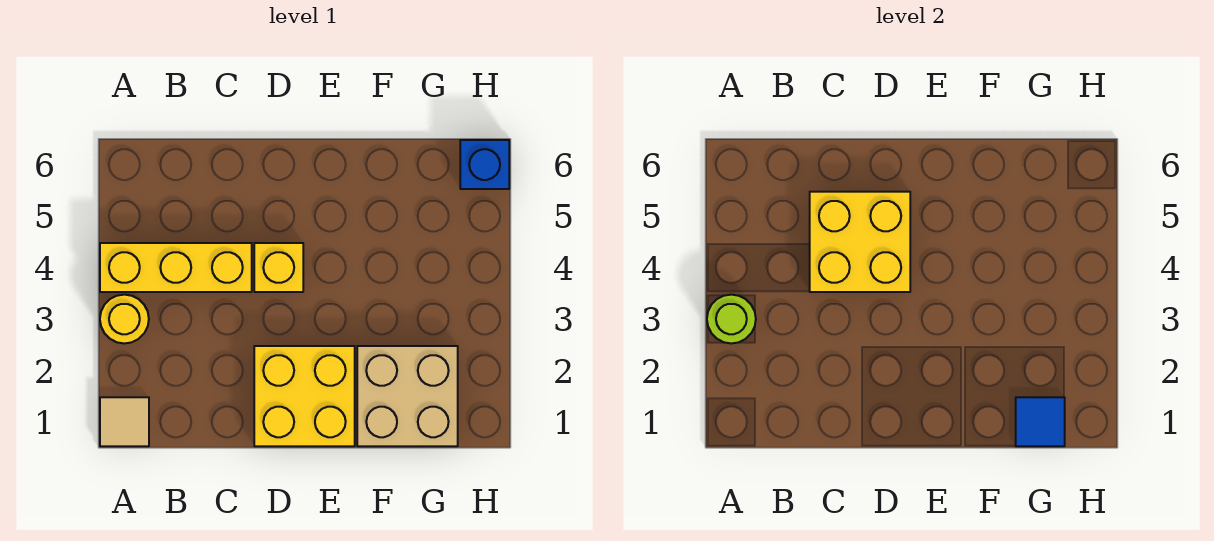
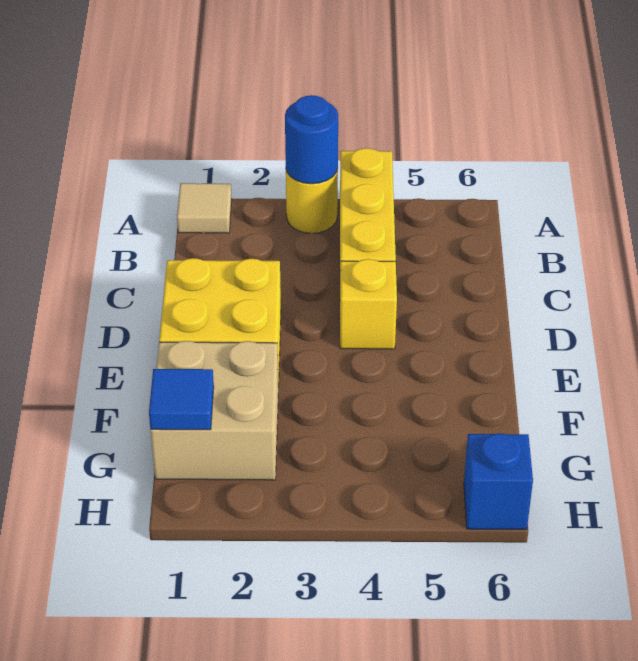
lime 1x1 round brick [707,295,756,344] -> blue 1x1 round brick [285,95,338,184]
yellow 2x2 brick [810,192,910,292] -> none

